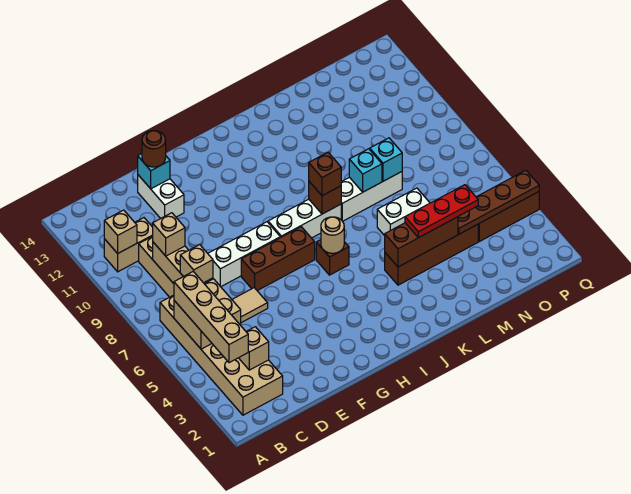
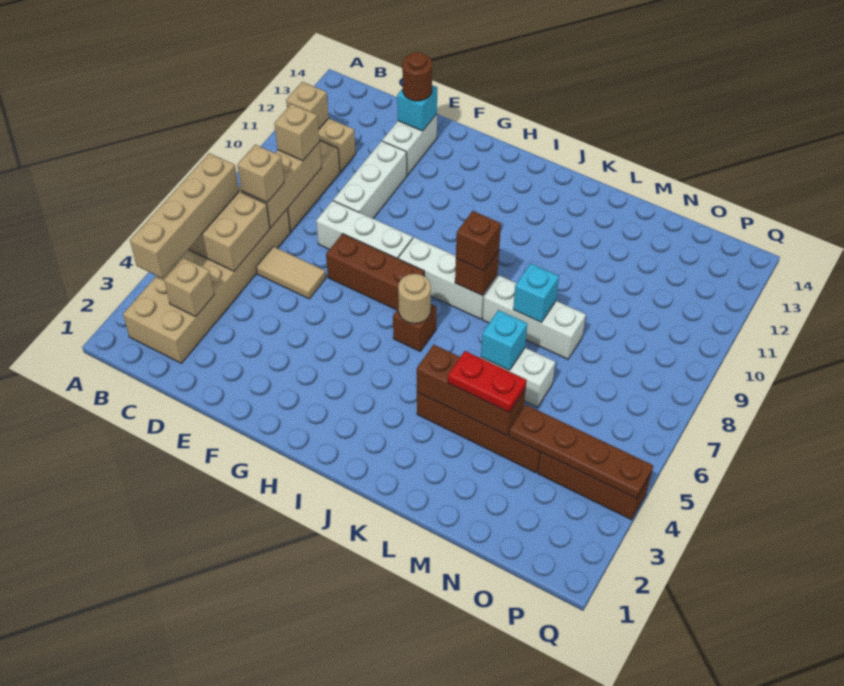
none -> white 1x3 brick [333,141,407,218]
red 1x3 plate [405,185,478,238] -> red 1x2 plate [448,351,527,413]
cyan 1x1 brick [370,138,402,181] -> cyan 1x1 brick moved to [481,310,527,370]

